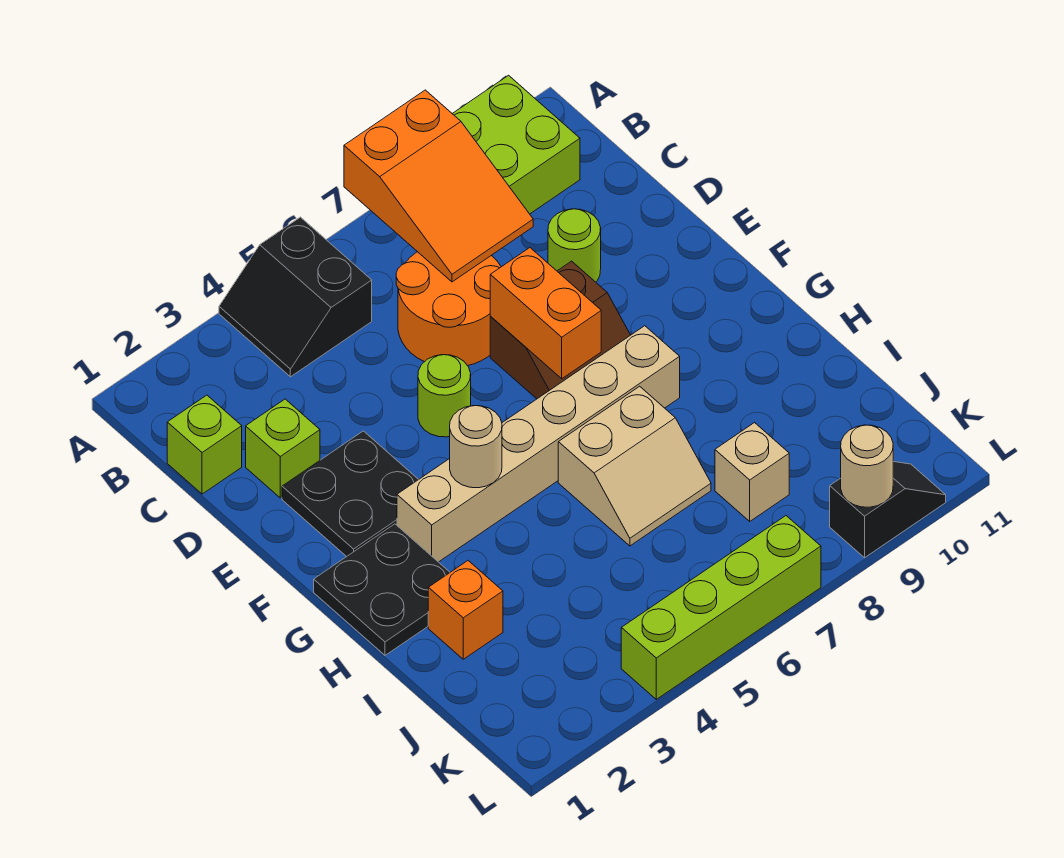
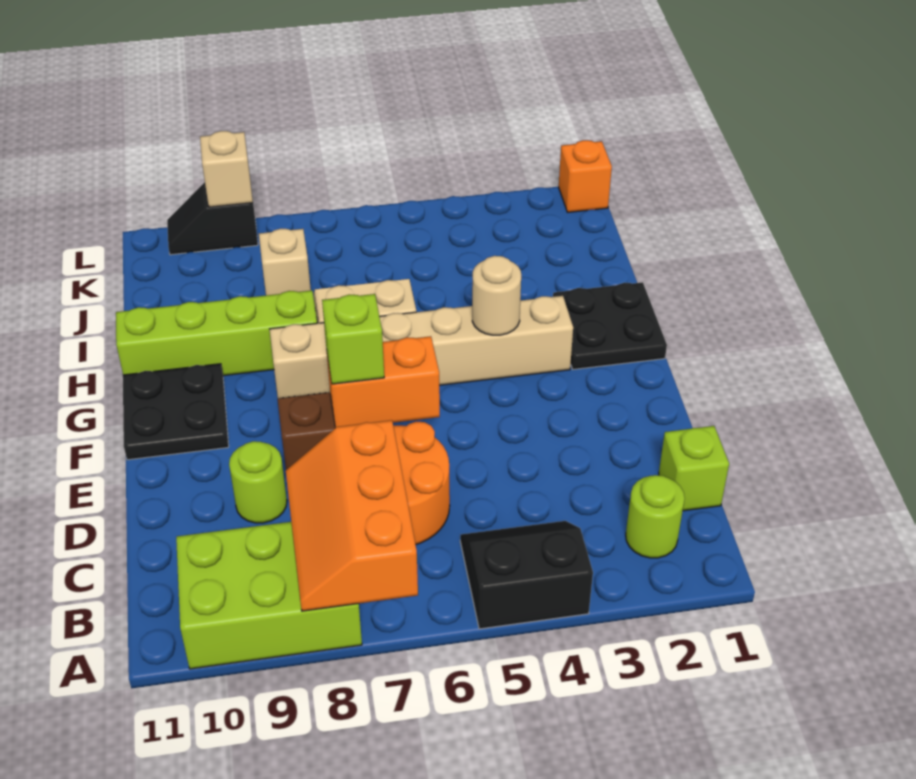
black 2x2 slope [219,217,372,377] -> black 2x2 slope turned to [460,521,593,629]
orange 2x3 slope [344,90,533,282] -> orange 2x3 slope turned to [286,420,418,611]
lime 1x1 brick [246,399,320,498] -> lime 1x1 brick moved to [322,294,384,384]
black 2x2 plate [282,431,419,557] -> black 2x2 plate moved to [123,364,229,460]
lime 1x1 round brick [418,355,471,437] -> lime 1x1 round brick moved to [626,475,685,558]
orange 1x2 brick [490,248,601,379] -> orange 1x2 brick turned to [327,336,440,428]
orange 1x1 brick [428,561,503,659] -> orange 1x1 brick moved to [559,140,612,212]
lime 1x4 brick [621,516,821,699] -> lime 1x4 brick moved to [116,290,317,376]
tan 1x1 round brick [841,425,893,507] -> tan 1x1 brick [200,131,253,207]

